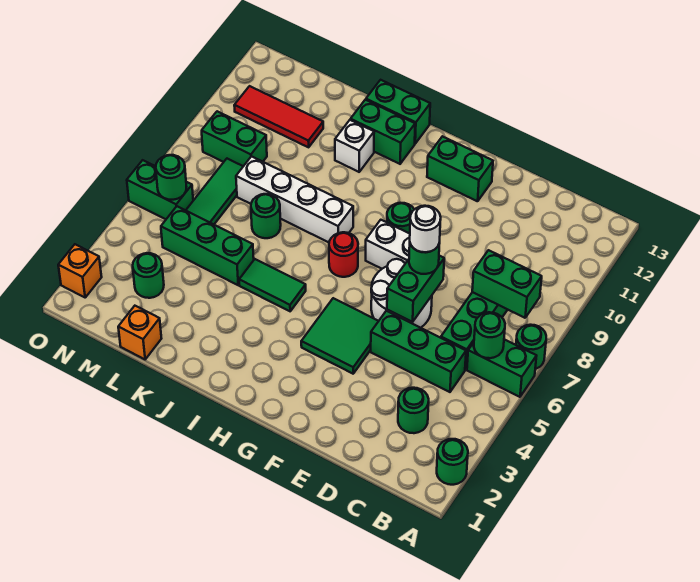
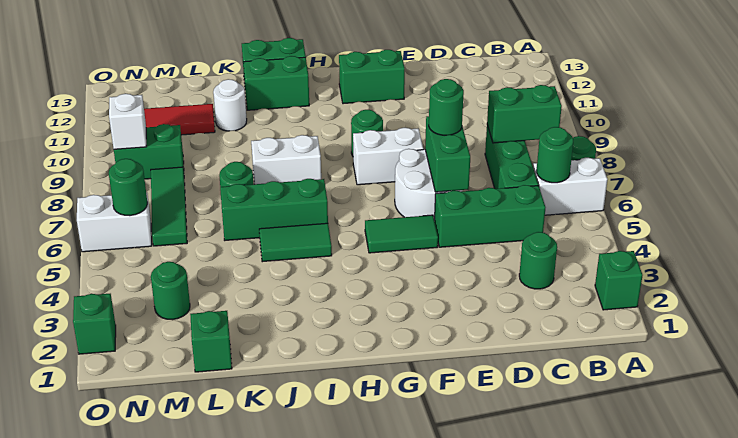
green 1x1 round brick [437,439,468,485] -> green 1x1 brick [595,251,643,310]
green 1x2 brick [467,339,536,397] -> white 1x2 brick [533,158,608,215]
white 1x1 round brick [410,206,441,252] -> white 1x1 round brick moved to [213,79,247,131]
green 2x2 tile [301,298,378,374] -> green 1x2 tile [365,215,438,253]
red 1x1 round brick [329,232,358,277] -> none
white 1x4 brick [236,156,353,242] -> white 1x2 brick [251,135,321,184]
white 1x1 brick [335,120,374,172] -> white 1x1 brick moved to [109,94,146,149]
green 1x3 brick [161,206,254,285] -> green 1x3 brick moved to [220,179,328,240]
orange 1x1 brick [118,306,161,359] -> green 1x1 brick [190,311,232,372]
green 1x2 brick [127,160,193,219] -> white 1x2 brick [77,193,152,252]
orange 1x1 brick [58,244,102,297] -> green 1x1 brick [73,294,116,354]

